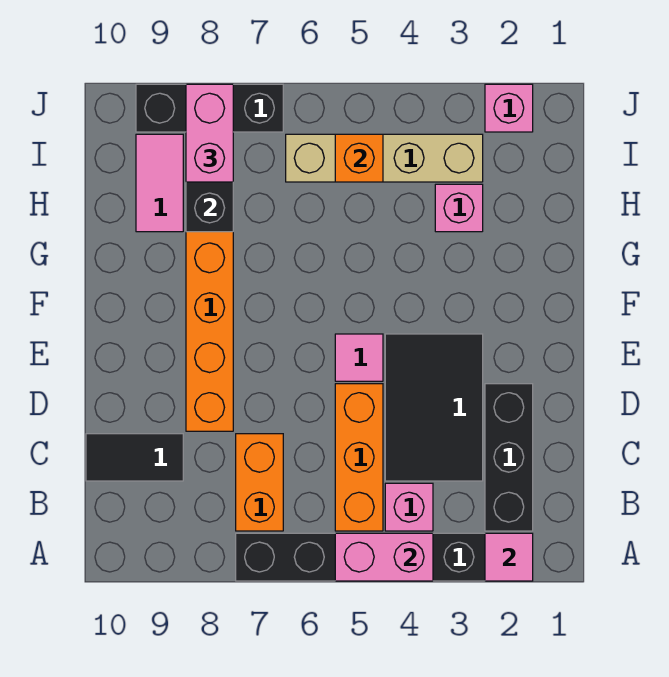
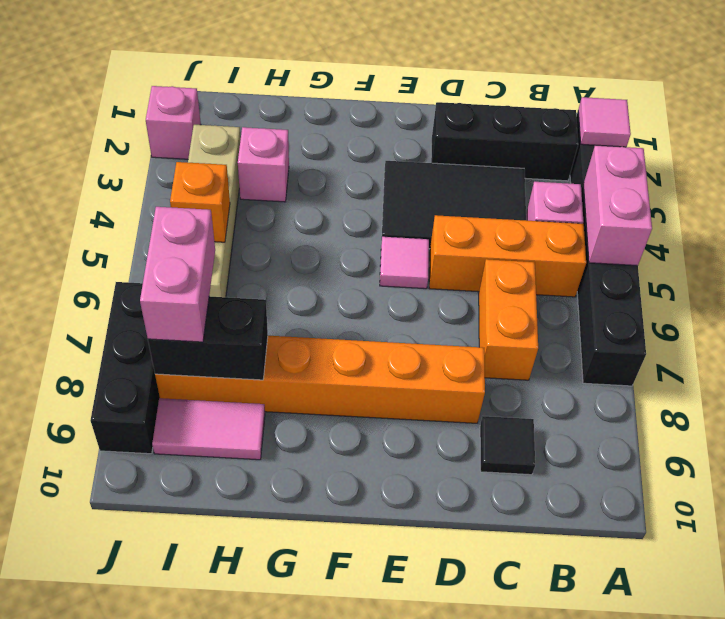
orange 1x2 brick [236,434,283,531] -> orange 1x2 brick turned to [479,259,538,380]
black 1x2 tile [86,434,183,481] -> black 1x1 tile [480,416,535,475]
pink 1x2 brick [186,84,233,182] -> pink 1x2 brick turned to [140,207,215,342]

